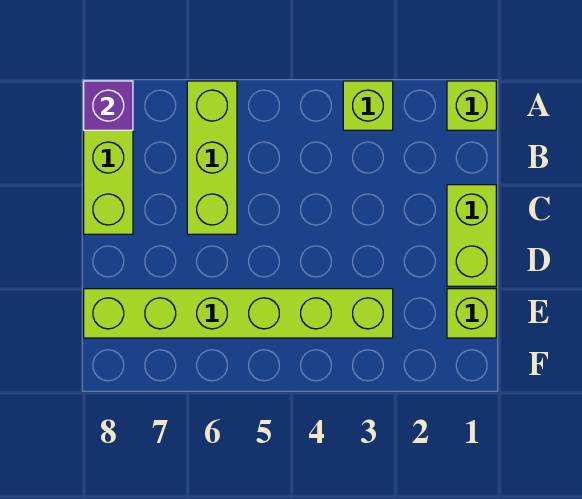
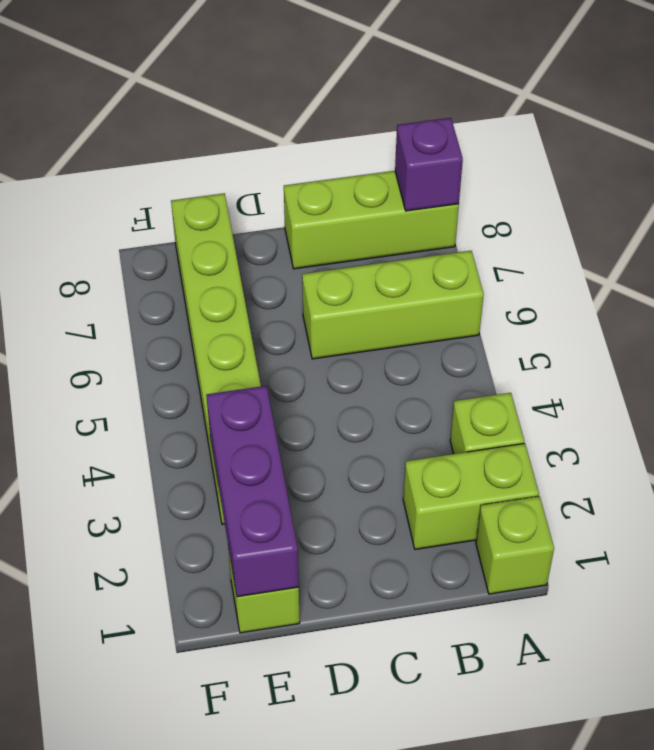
lime 1x2 brick [447,185,496,286] -> lime 1x2 brick moved to [403,444,539,549]
none -> purple 1x3 brick [206,386,299,597]

